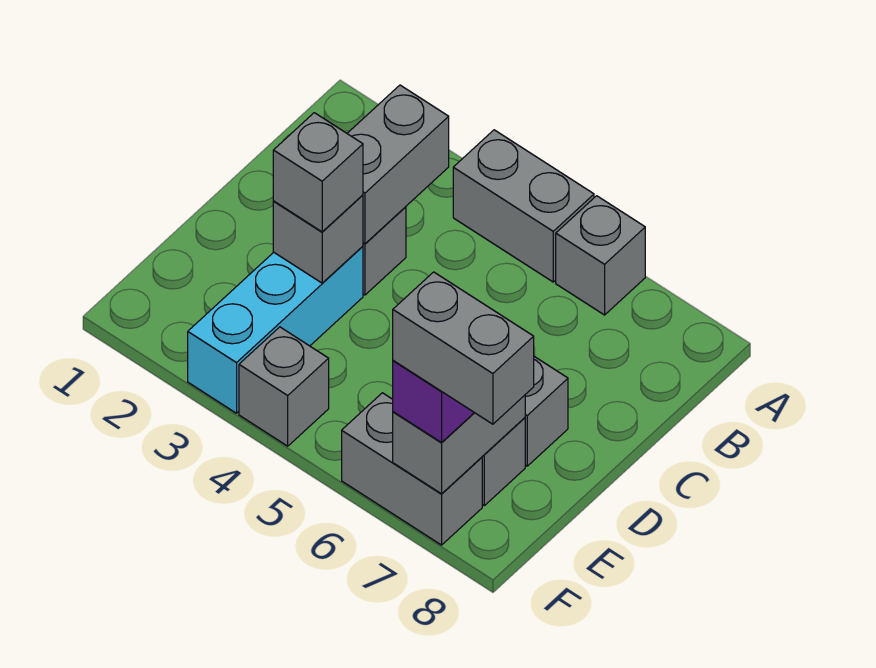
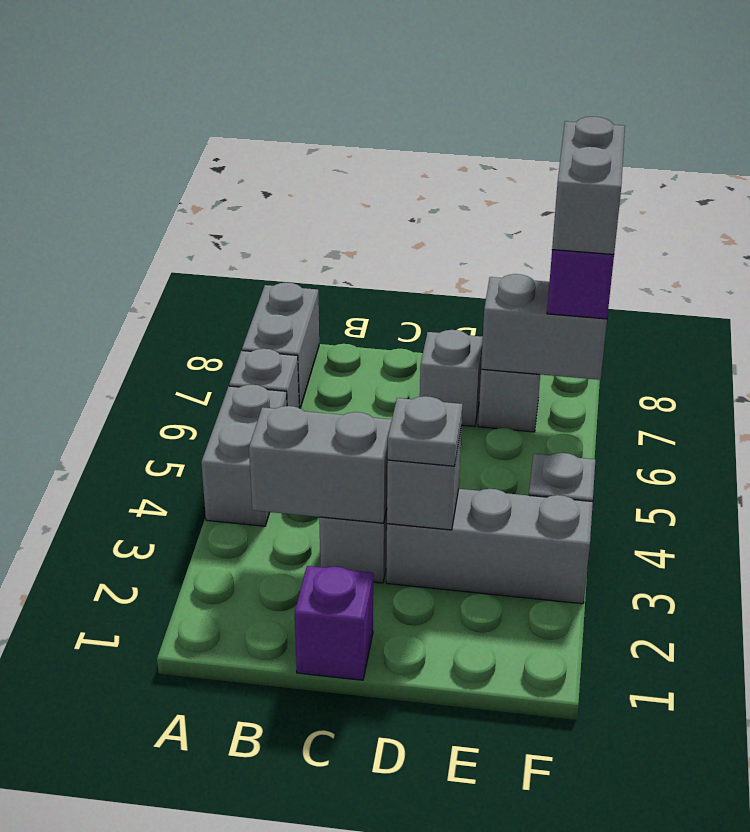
none -> purple 1x1 brick [295,566,373,680]
cyan 1x3 brick [188,246,363,413] -> grey 1x3 brick [386,489,593,604]
grey 1x1 brick [273,113,363,232] -> grey 1x1 plate [388,396,462,466]
grey 1x2 brick [342,393,482,545] -> grey 1x2 brick moved to [242,282,319,408]

